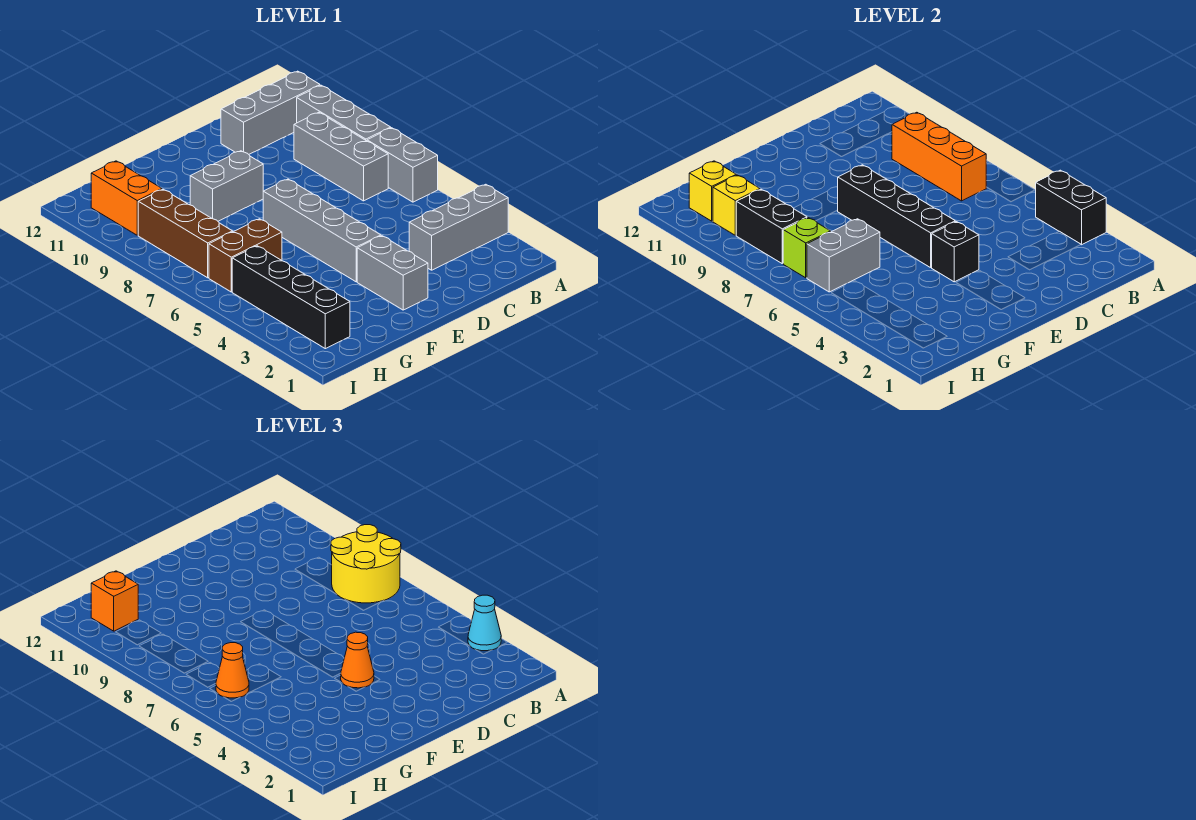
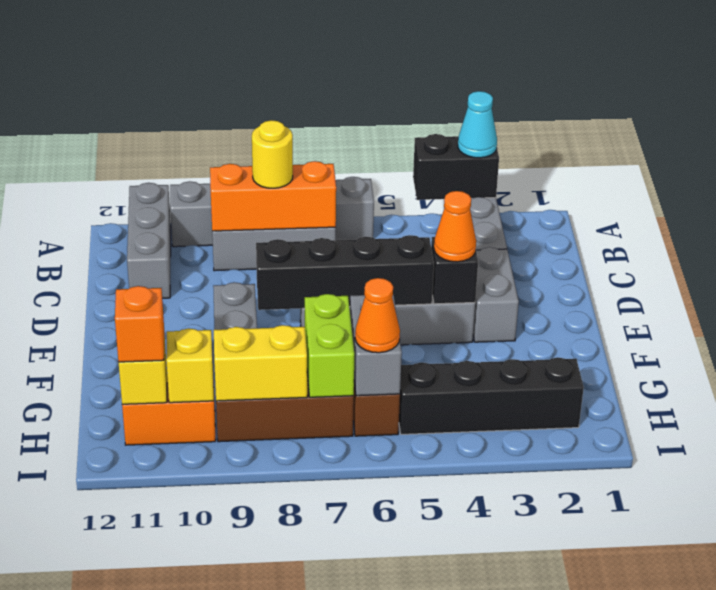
yellow 2x2 round brick [331,525,401,603] -> yellow 1x1 round brick [252,120,293,188]
grey 1x2 brick [357,236,428,310] -> grey 1x2 brick turned to [473,247,519,342]
lime 1x1 brick [783,218,831,278] -> lime 1x2 brick [304,294,354,397]
black 1x2 brick [736,189,807,264] -> yellow 1x2 brick [214,325,307,401]

